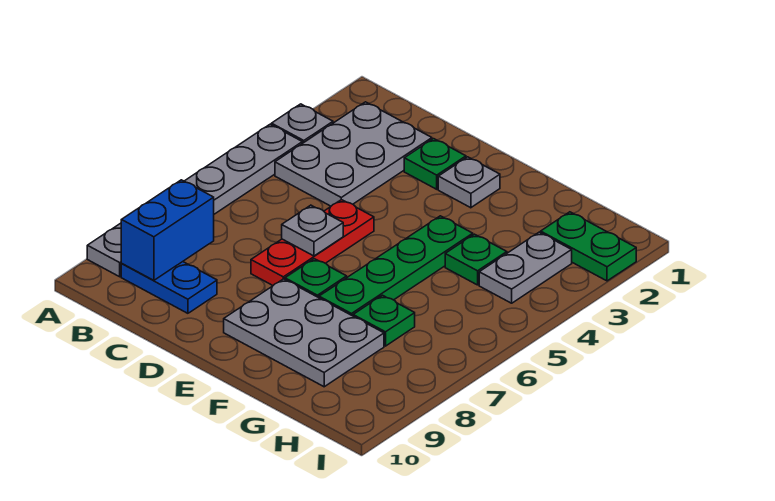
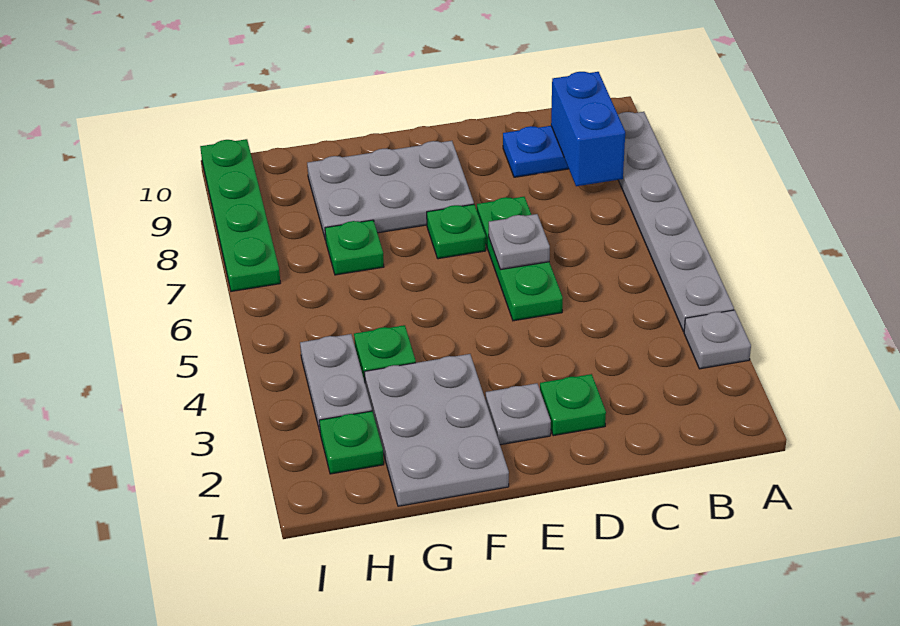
grey 2x3 plate [275,102,432,206] -> grey 2x3 plate moved to [364,354,509,506]
red 1x3 plate [251,200,374,285] -> green 1x3 plate [477,197,563,321]
green 1x4 plate [319,216,473,316] -> green 1x4 plate moved to [200,139,280,291]
green 1x2 plate [541,212,636,281] -> green 1x1 plate [319,411,384,474]

